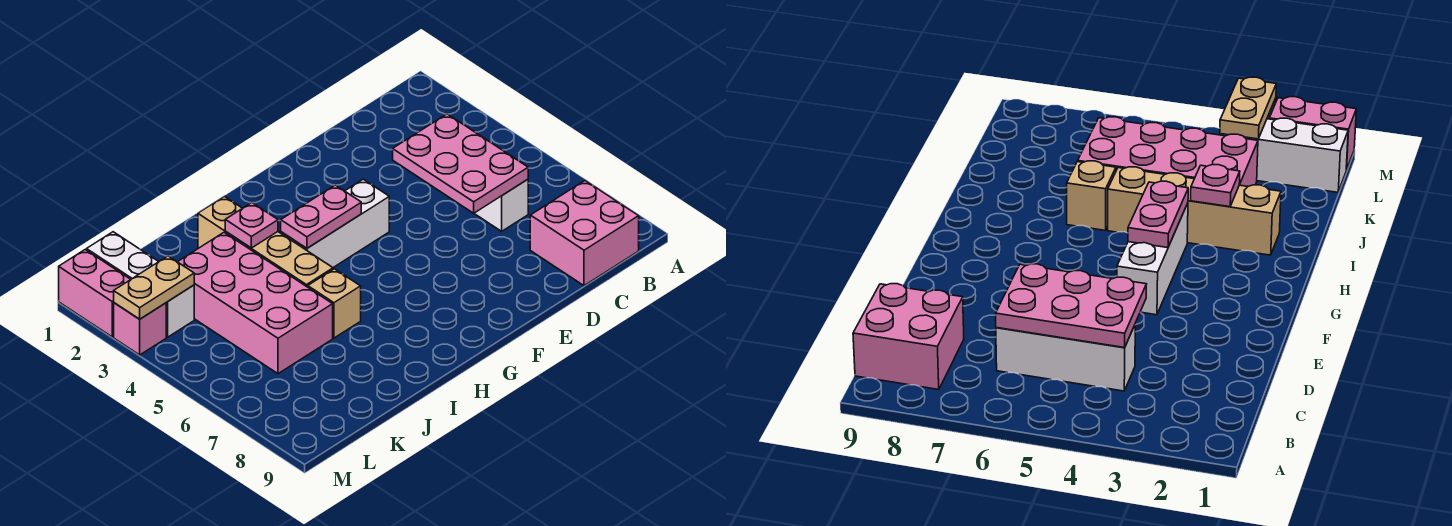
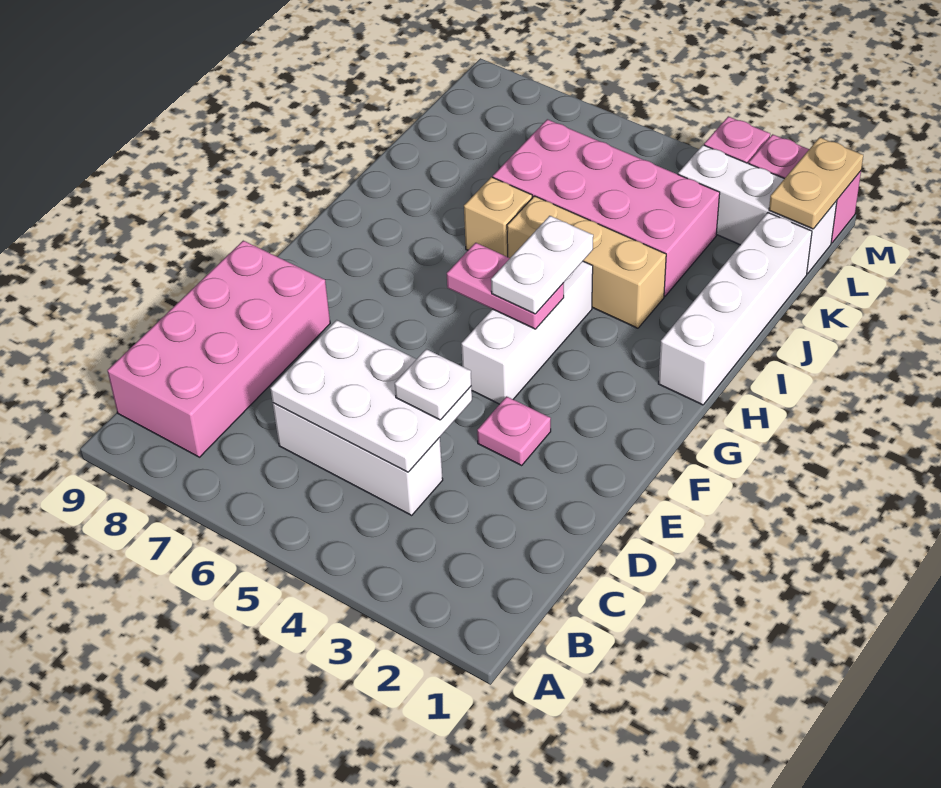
pink 2x2 brick [530,181,639,286] -> pink 2x4 brick [107,241,330,457]
pink 2x3 plate [393,114,528,213] -> white 2x3 plate [270,320,472,472]
none -> white 1x1 plate [395,349,471,420]
pink 1x2 plate [281,185,361,248] -> pink 1x2 plate turned to [447,243,564,329]
none -> white 1x2 plate [491,216,593,314]
none -> white 1x4 brick [658,213,812,405]
tan 1x4 brick [198,197,333,287] -> tan 1x3 brick [507,196,666,328]
pink 1x1 plate [225,203,278,248] -> pink 1x1 plate moved to [477,396,551,465]
tan 1x2 plate [114,256,194,319] -> tan 1x2 plate moved to [769,137,863,229]

